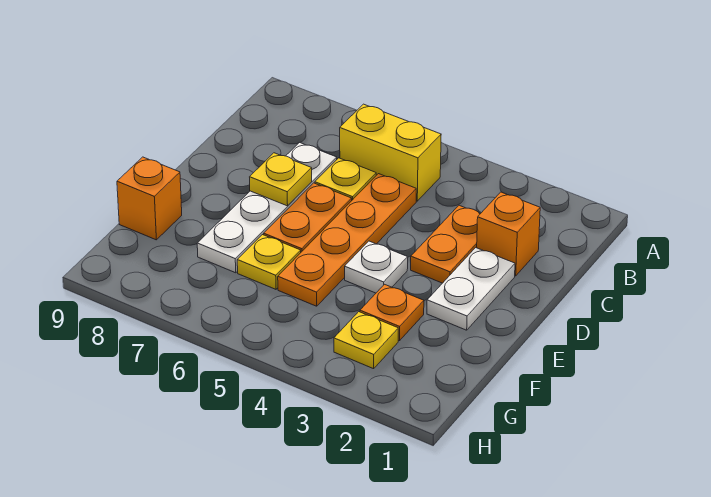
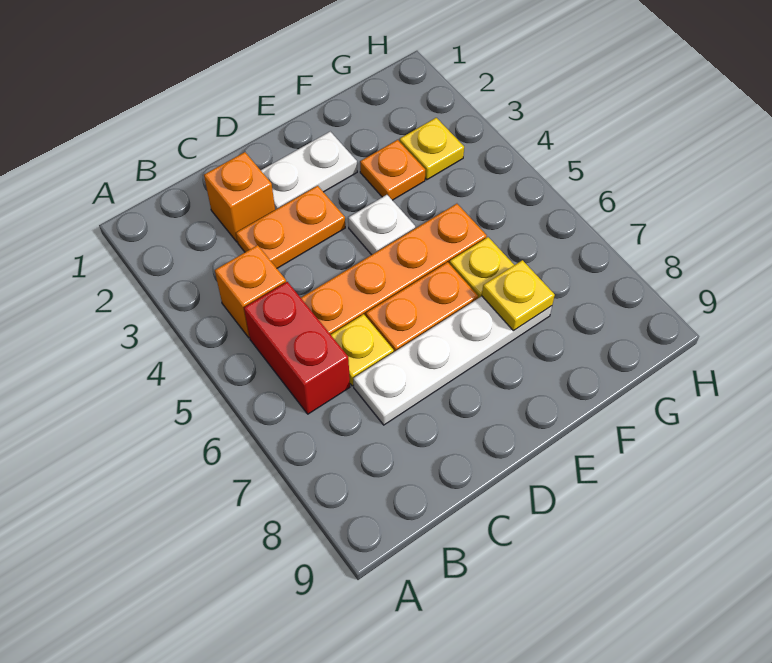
yellow 1x2 brick [340,104,441,201] -> red 1x2 brick [244,282,350,414]
yellow 1x1 plate [250,153,312,206] -> yellow 1x1 plate moved to [482,260,555,331]
orange 1x1 brick [117,157,182,240] -> orange 1x1 brick moved to [215,245,286,338]

